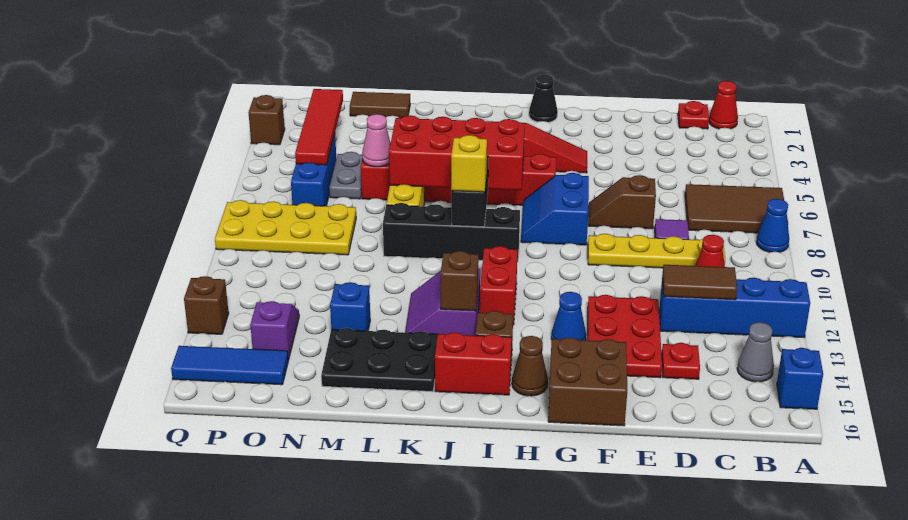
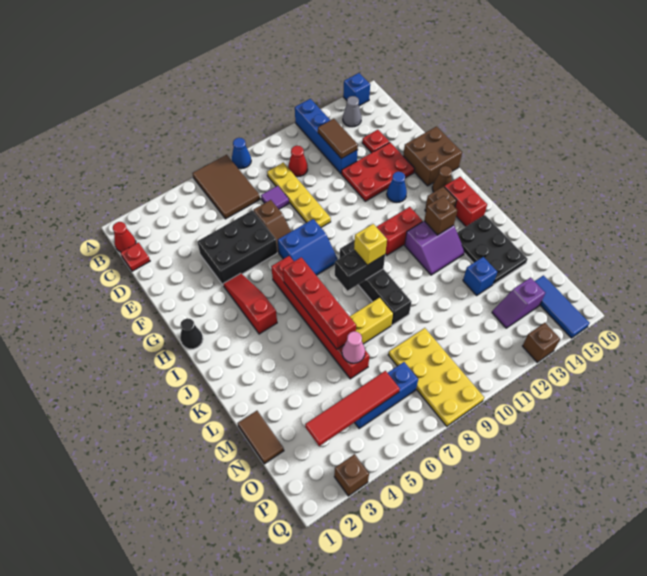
none -> black 2x3 brick [197,210,277,285]
red 2x4 brick [389,115,525,190] -> red 1x4 brick [283,257,356,349]
grey 1x2 plate [330,152,363,199] -> none

